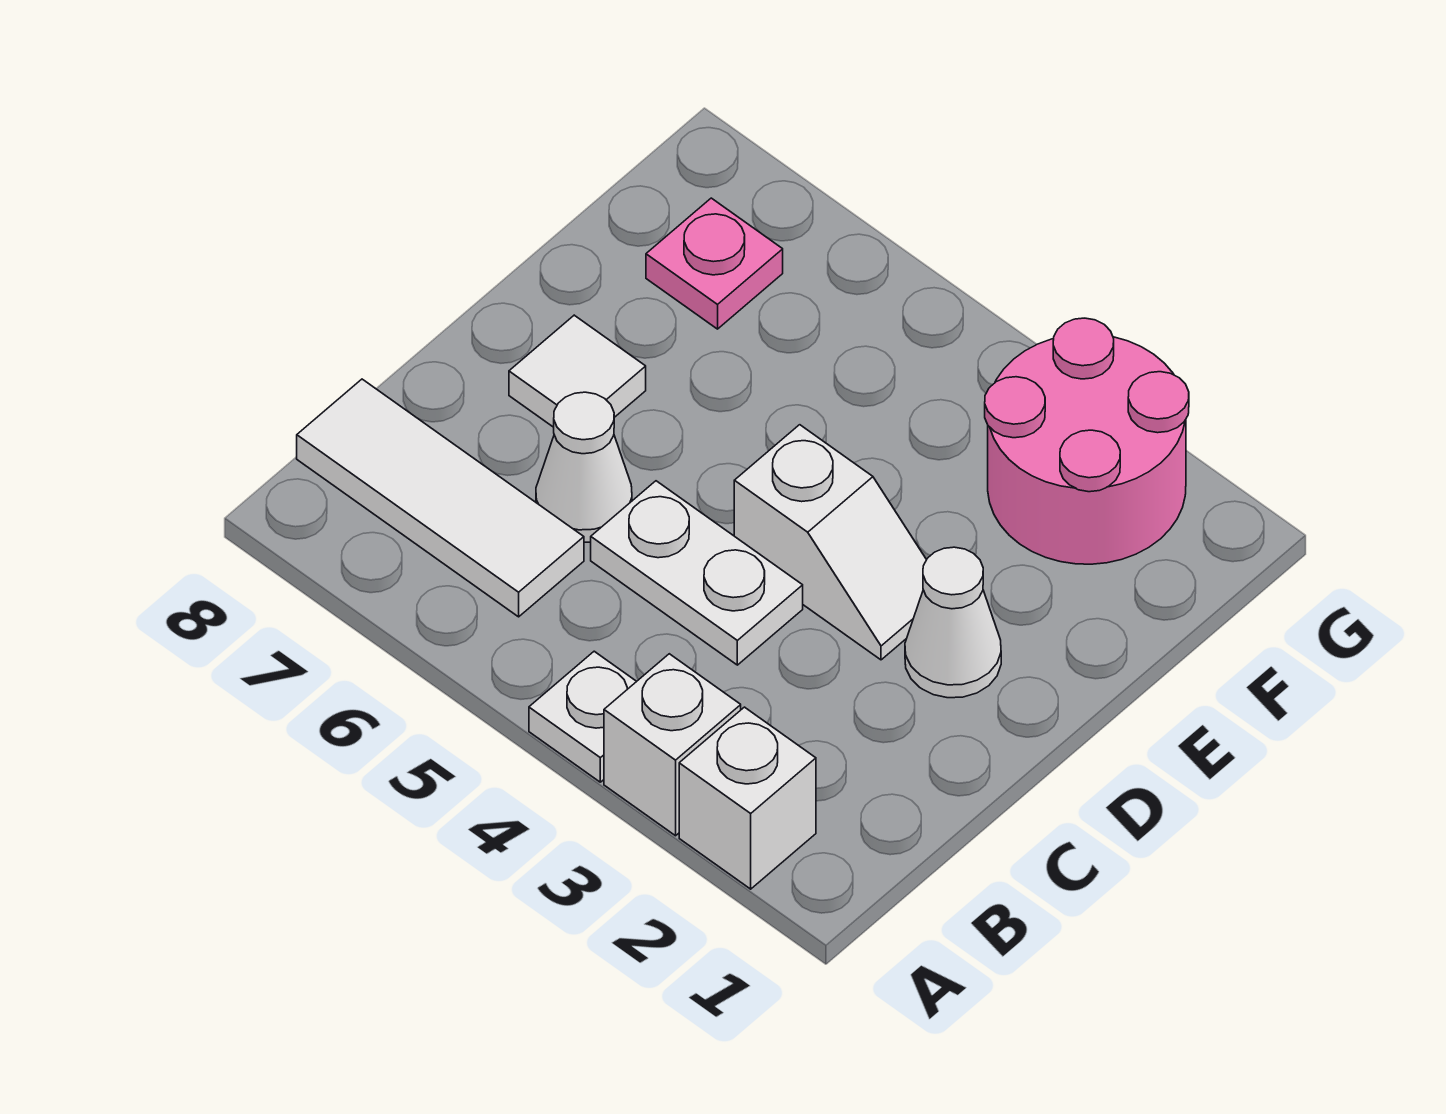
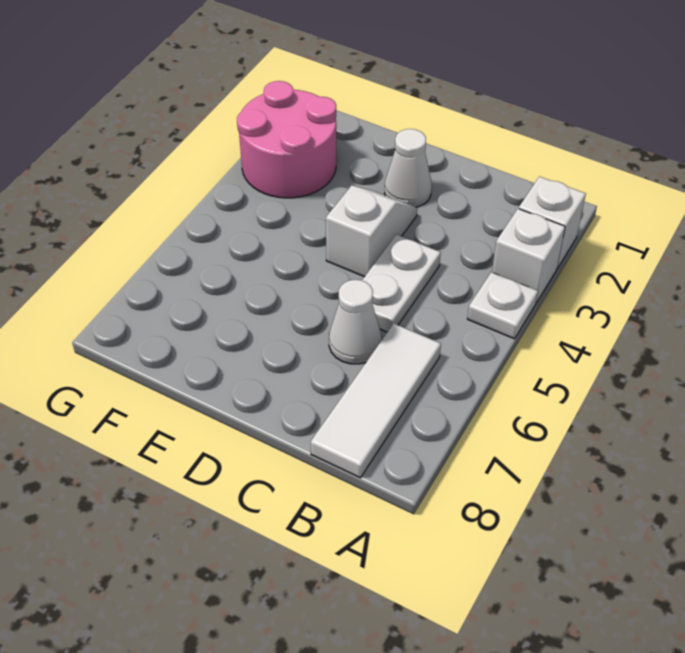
white 1x1 tile [509,315,646,427] -> none
pink 1x1 plate [646,198,783,329] -> none

